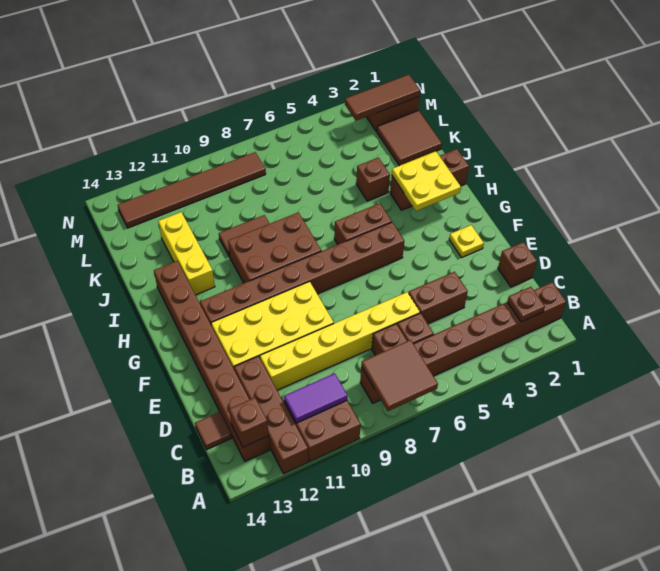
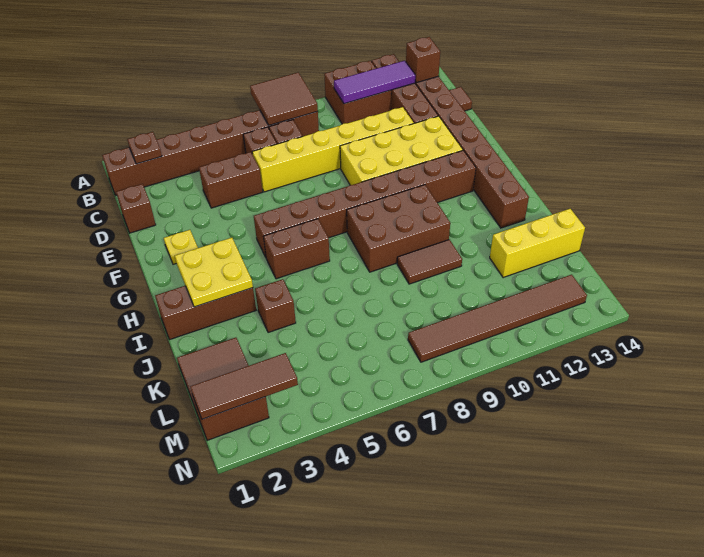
purple 1x2 tile [284,373,347,423] -> purple 1x3 tile [334,61,415,104]
yellow 1x3 brick [158,212,215,295] -> yellow 1x3 brick turned to [490,209,585,278]

